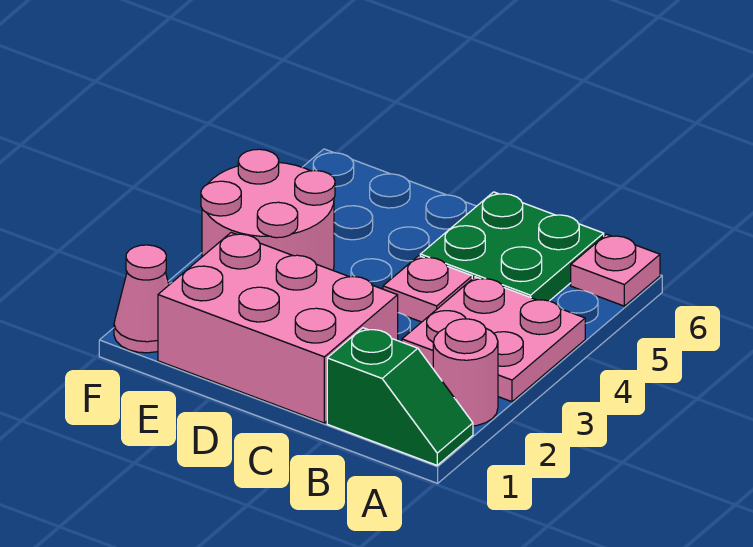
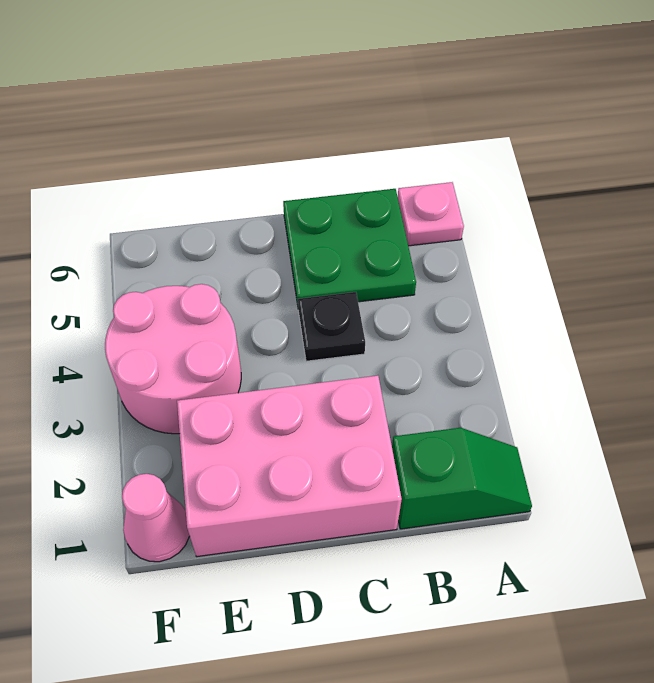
pink 1x1 round brick [433,319,498,426] -> none
pink 2x2 plate [402,277,585,402] -> none
pink 1x1 plate [383,256,472,322] -> black 1x1 plate [298,292,365,361]

